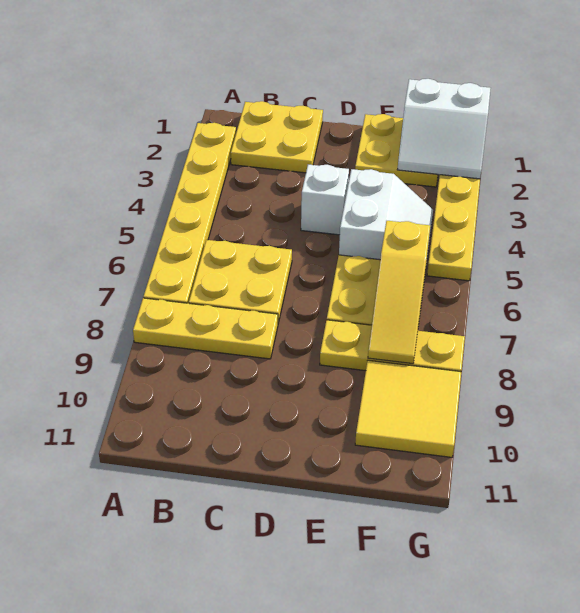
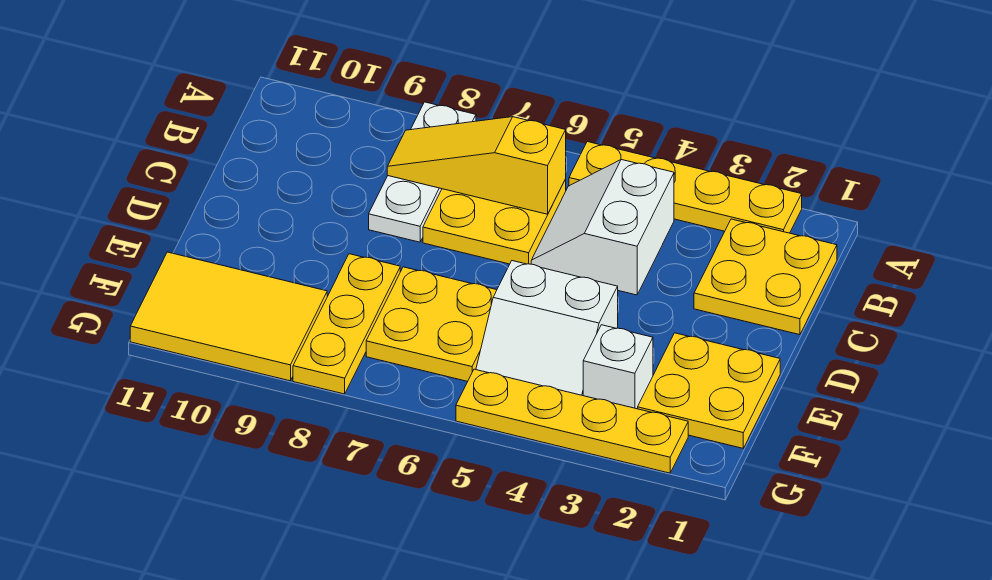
yellow 1x6 plate [143,123,236,303] -> yellow 1x4 plate [569,142,802,233]
yellow 1x3 plate [133,298,278,359] -> white 1x3 plate [369,102,476,242]
white 1x1 brick [301,165,349,235] -> white 1x1 brick moved to [583,325,653,409]
white 2x2 slope [397,79,491,179] -> white 2x2 slope moved to [531,160,674,295]
yellow 1x3 slope [368,220,430,364] -> yellow 1x3 slope moved to [387,117,566,214]
yellow 2x2 tile [355,360,461,457] -> yellow 2x3 tile [130,252,327,381]

